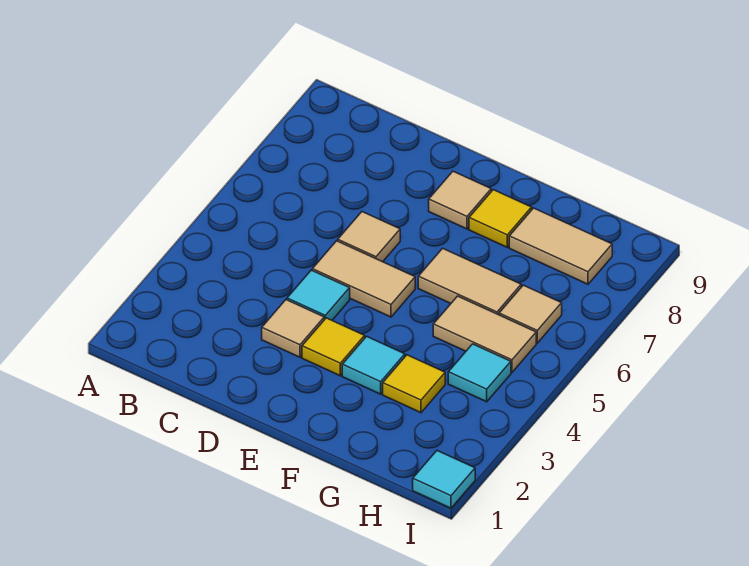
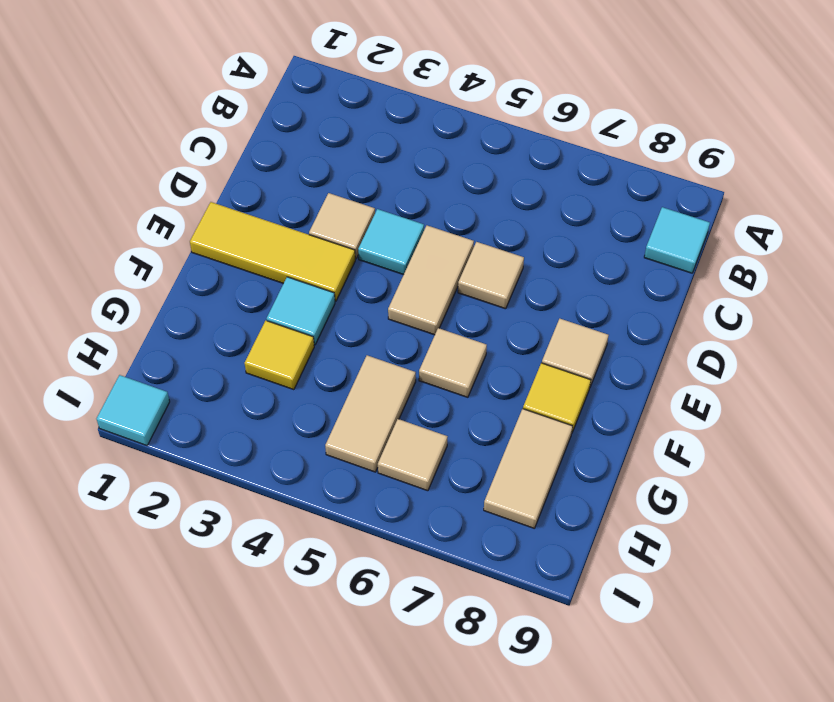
yellow 1x1 tile [302,318,365,376] -> yellow 1x3 tile [190,202,355,301]
tan 1x2 tile [418,248,521,315] -> tan 1x1 tile [419,328,487,397]
cyan 1x1 tile [448,344,511,402] -> cyan 1x1 tile moved to [644,207,710,273]

